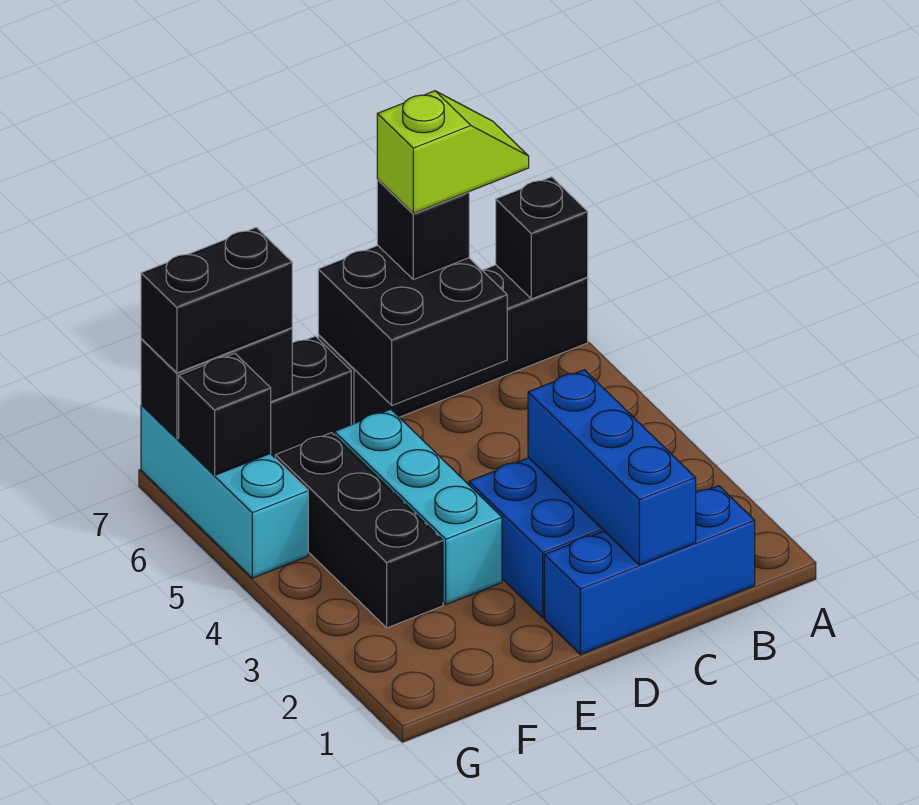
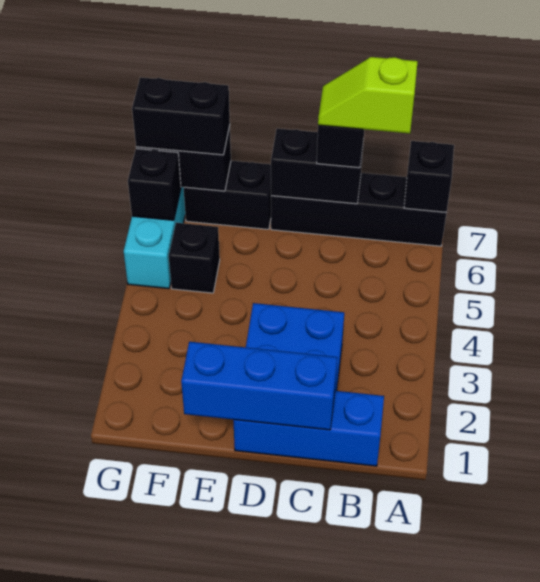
lime 1x2 slope [377,91,529,213] -> lime 1x2 slope turned to [318,57,418,134]
blue 1x3 brick [528,370,696,565] -> blue 1x3 brick turned to [181,342,337,430]
black 2x2 brick [318,246,507,405] -> black 1x2 brick [271,128,364,204]
cyan 1x3 brick [335,409,502,604] -> none
black 1x3 brick [275,433,443,628] -> black 1x1 brick [169,223,220,293]

